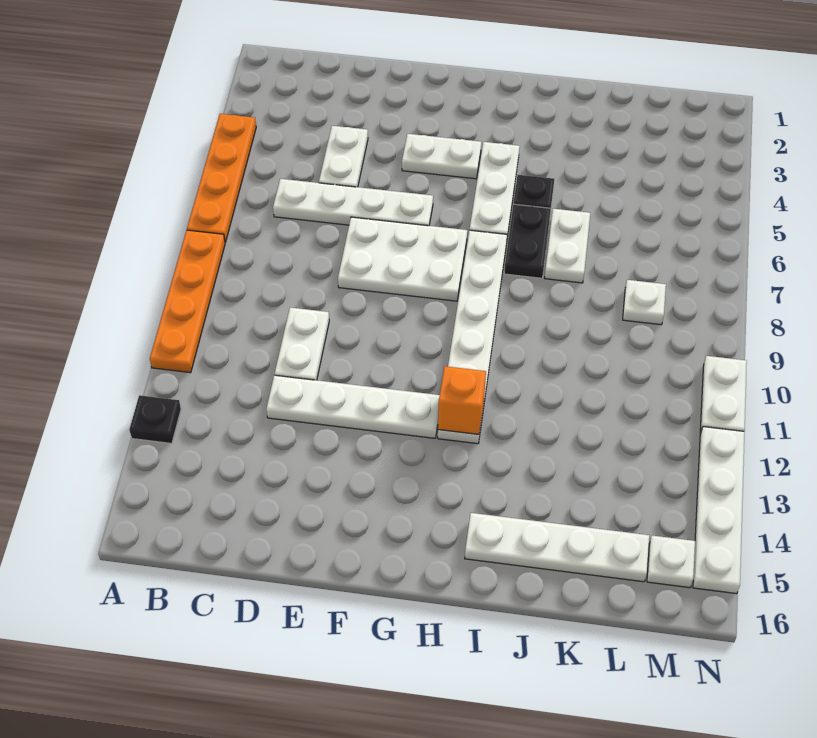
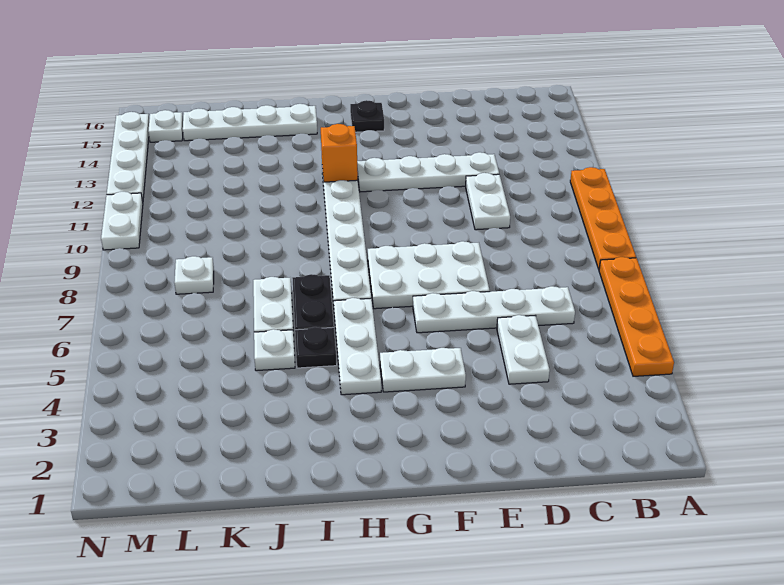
black 1x1 plate [129,395,181,444] -> black 1x1 plate moved to [350,100,384,132]
none -> white 1x1 plate [254,329,295,371]

